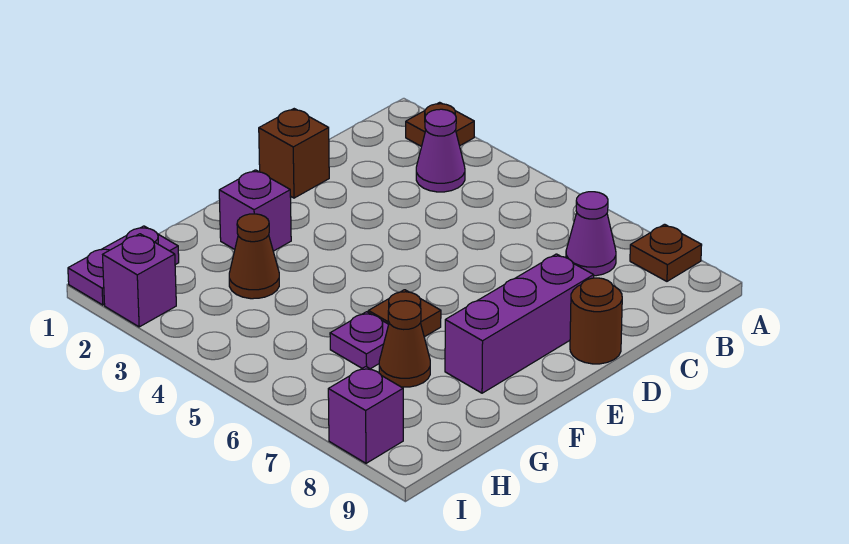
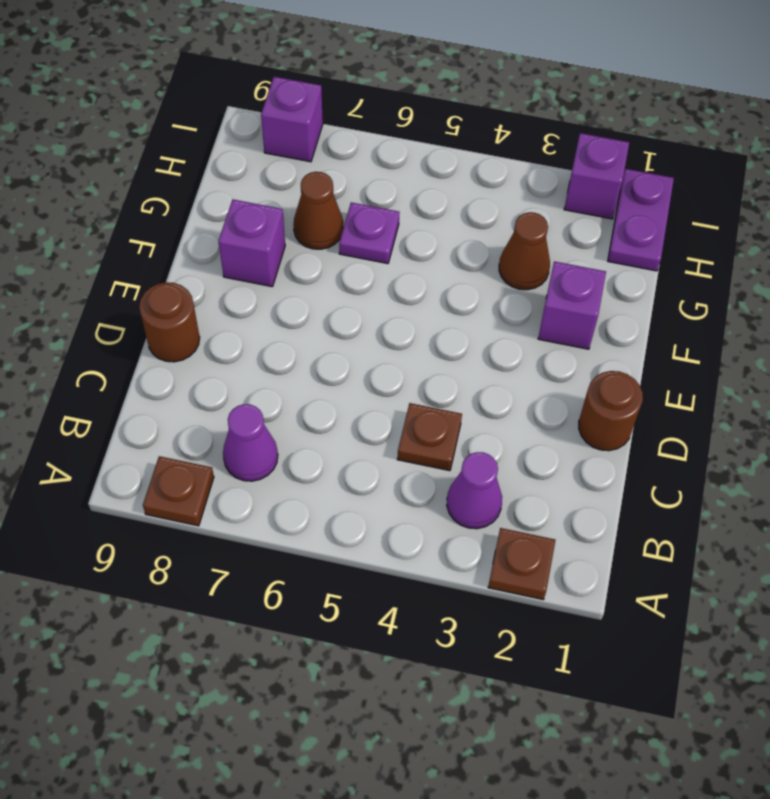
brown 1x1 brick [259,109,329,198] -> brown 1x1 round brick [579,371,643,451]
purple 1x3 brick [445,254,594,393] -> purple 1x1 brick [218,199,285,287]
brown 1x1 plate [368,290,441,337] -> brown 1x1 plate moved to [397,403,462,471]

